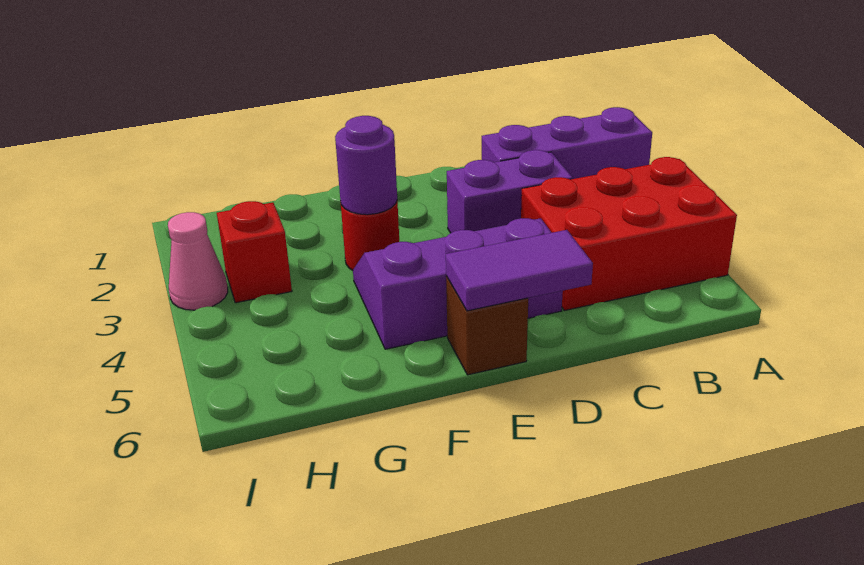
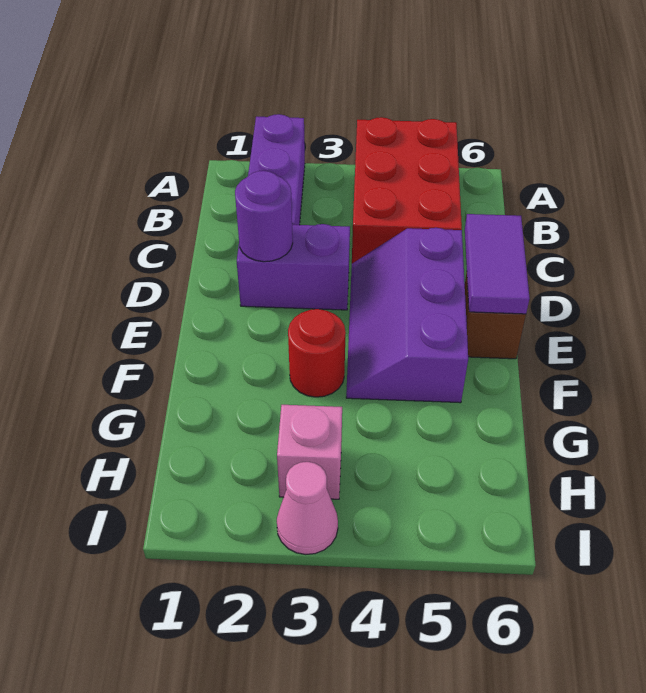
purple 1x2 brick [447,150,573,233] -> purple 1x2 brick turned to [237,224,350,310]
purple 1x1 round brick [335,116,397,215] -> purple 1x1 round brick moved to [235,171,293,262]
red 1x1 brick [217,201,292,303] -> pink 1x1 brick [277,405,342,499]

